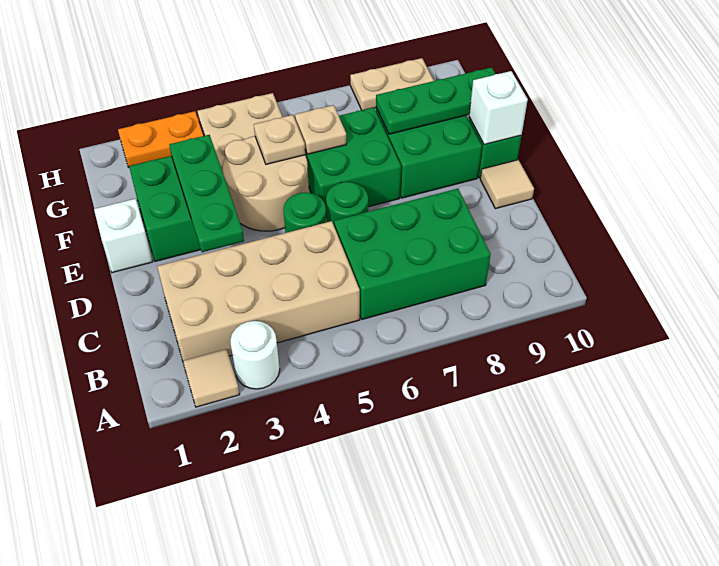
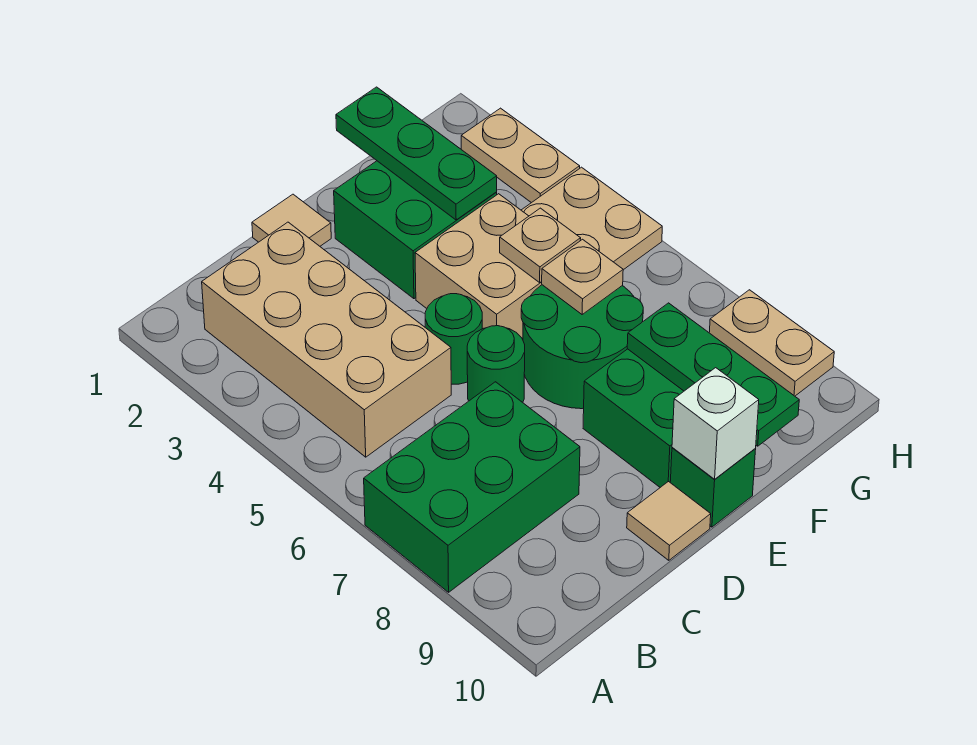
tan 1x1 tile [183,349,240,407] -> tan 1x1 tile moved to [252,194,331,246]
white 1x1 round brick [230,321,280,389] -> none
green 2x3 brick [334,189,491,319] -> green 2x3 brick turned to [364,382,580,592]
green 1x3 plate [169,135,244,252] -> green 1x3 plate turned to [336,87,497,220]
white 1x1 brick [94,199,152,273] -> none
tan 2x2 round brick [223,136,309,231] -> tan 2x2 brick [415,194,542,339]
green 2x2 brick [305,107,401,217] -> green 2x2 round brick [521,285,643,409]
orange 1x2 plate [118,111,204,167] -> tan 1x2 plate [461,108,580,203]

